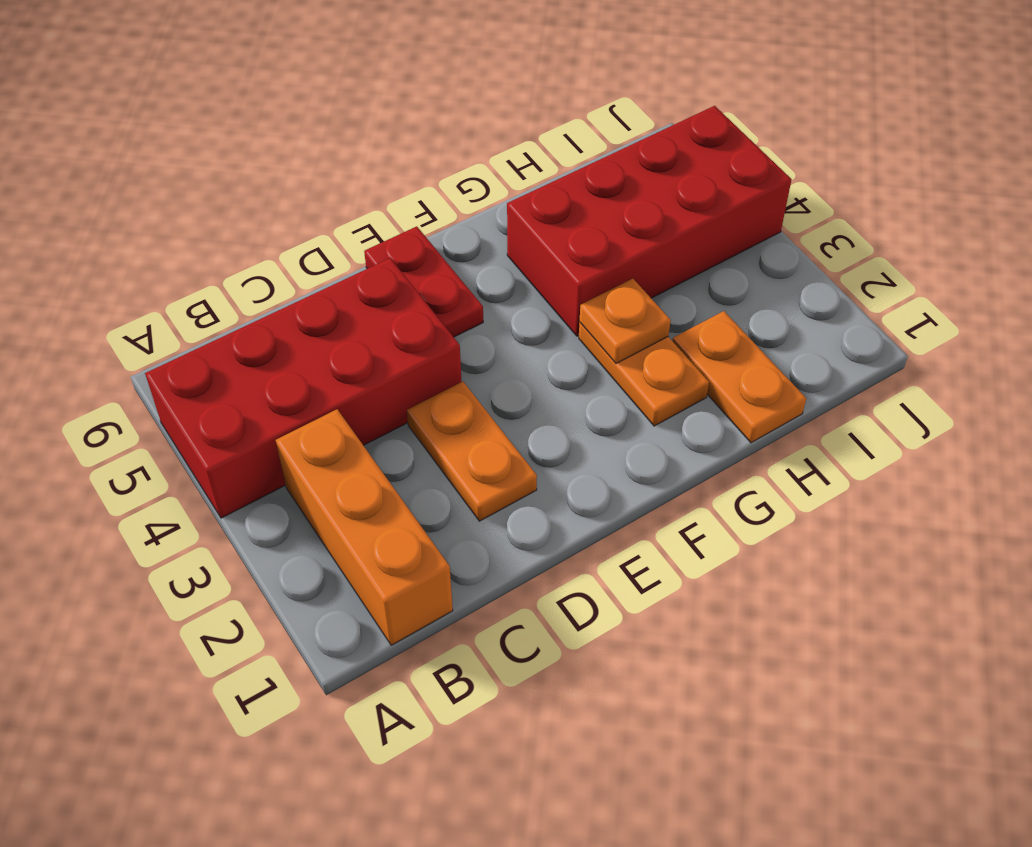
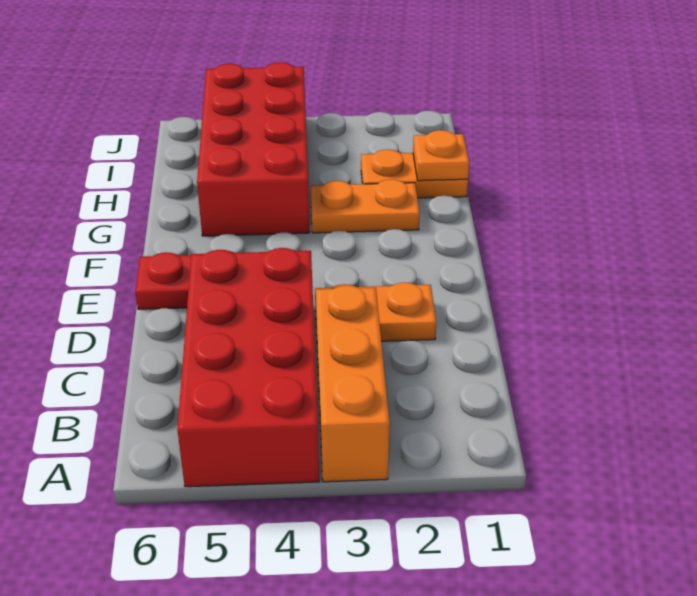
orange 1x3 brick [276,409,453,645] -> orange 1x3 brick turned to [316,285,390,482]
orange 1x1 plate [580,279,671,364] -> orange 1x1 plate moved to [413,130,469,181]

